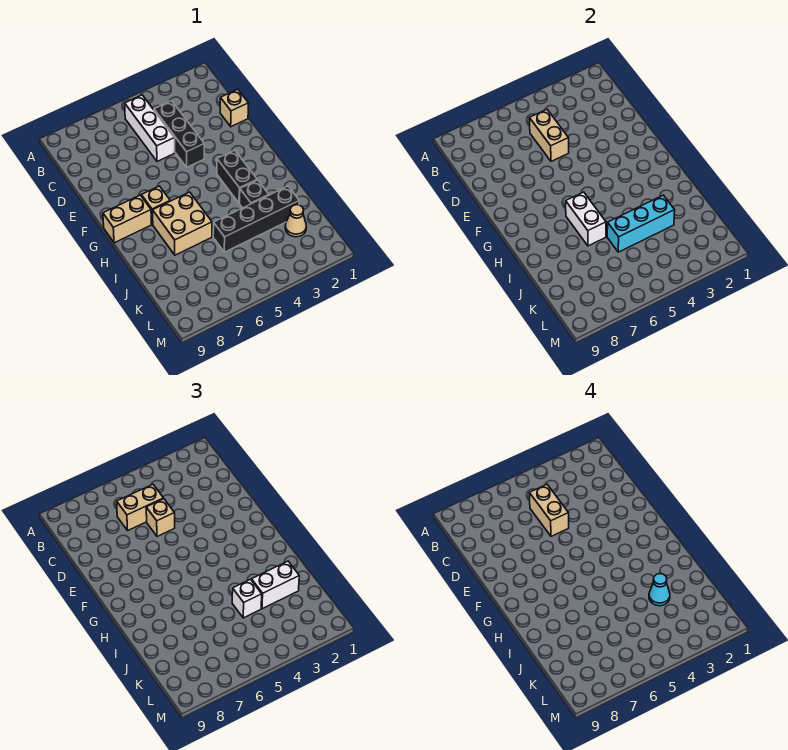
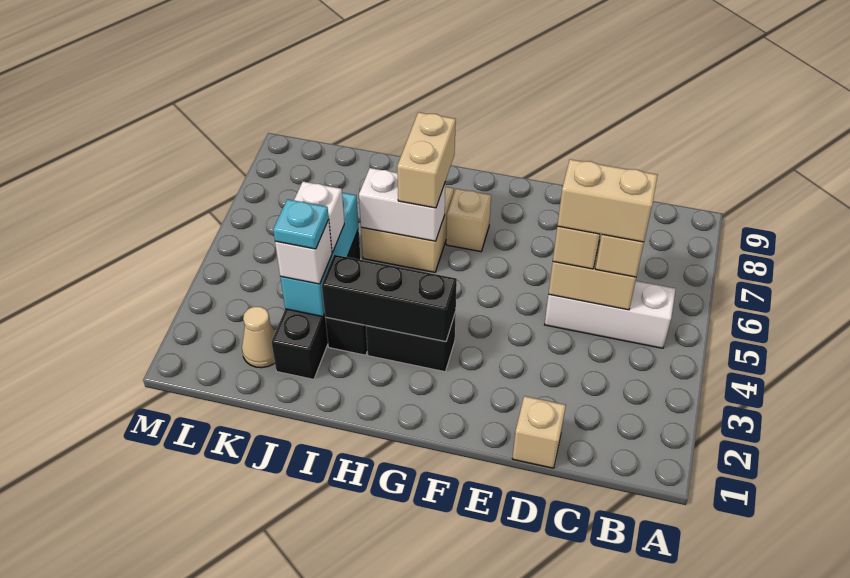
black 1x3 brick [154,101,204,167] -> black 1x3 brick moved to [322,255,457,342]
tan 1x2 brick [103,195,151,243] -> tan 1x2 brick moved to [397,112,456,208]
white 1x2 brick [252,561,299,609] -> white 1x1 brick [275,220,332,284]
cyan 1x1 cone [649,574,670,606] -> cyan 1x1 plate [273,199,329,249]

